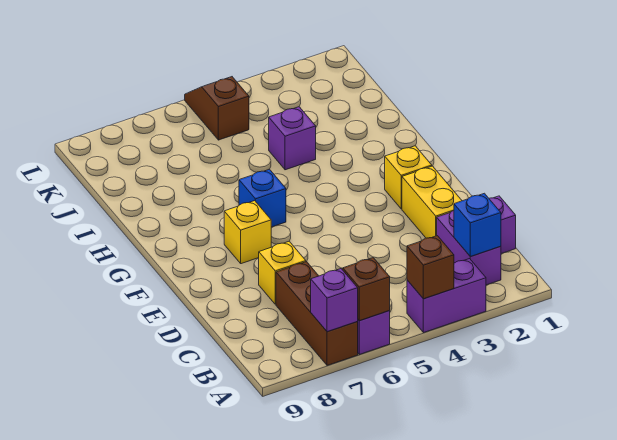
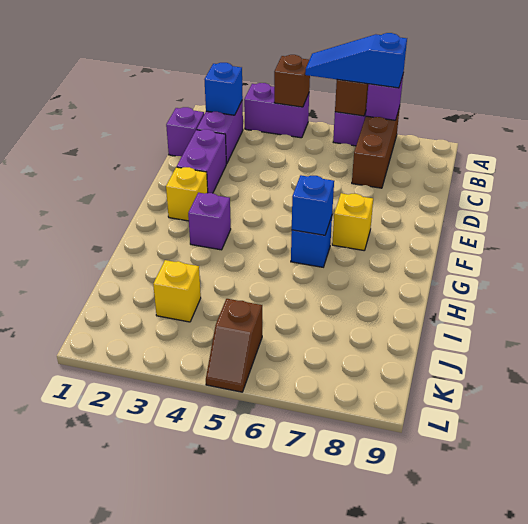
none -> blue 1x3 slope [305,33,407,88]
yellow 1x2 brick [402,166,462,238] -> purple 1x2 brick [177,129,226,193]
yellow 1x1 brick [259,241,306,304] -> yellow 1x1 brick moved to [153,260,201,322]
none -> blue 1x1 brick [292,175,334,235]
purple 1x1 brick [269,107,316,170] -> purple 1x1 brick moved to [188,193,231,250]

